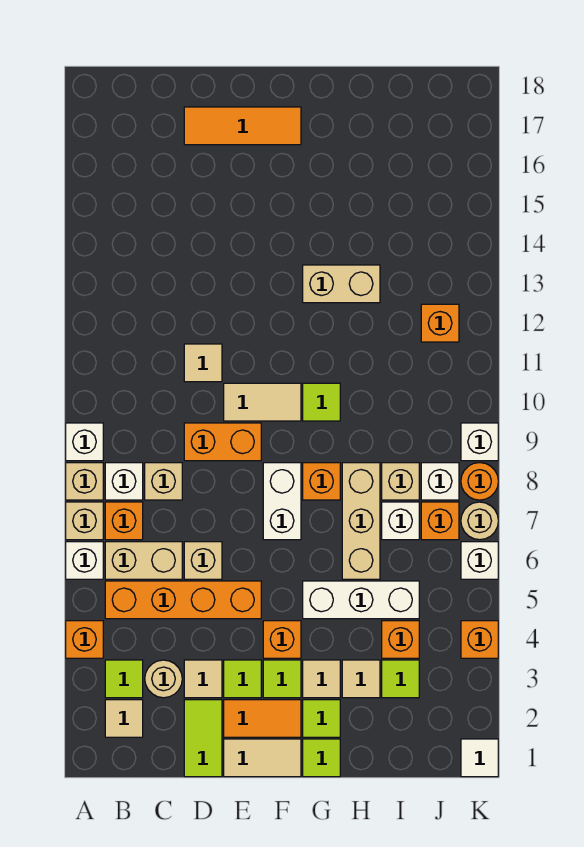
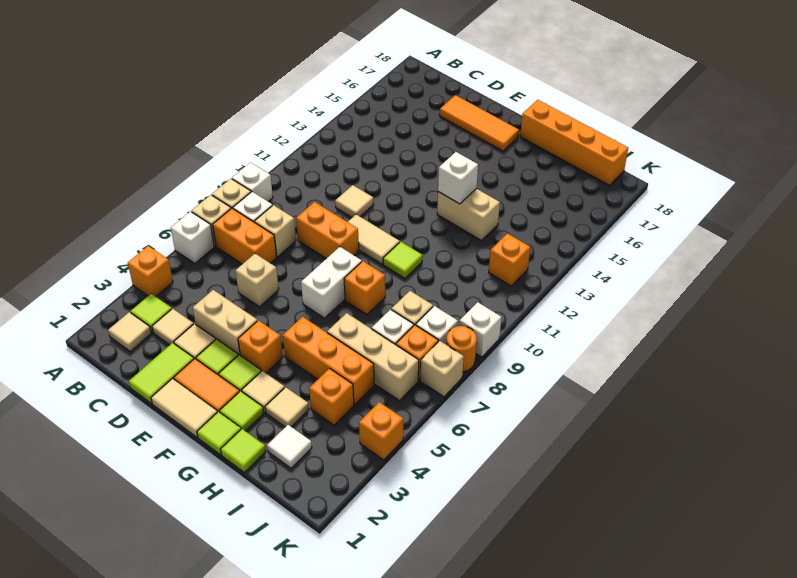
orange 1x4 brick [105,581,261,619] -> orange 1x4 brick moved to [520,100,628,186]
tan 1x2 brick [105,542,182,579] -> tan 1x2 brick moved to [193,290,257,355]
orange 1x1 brick [105,502,143,540] -> orange 1x2 brick [213,208,277,264]
tan 1x1 round brick [145,660,182,698] -> tan 1x1 tile [152,309,193,345]
white 1x3 brick [303,581,419,619] -> orange 1x3 brick [283,317,374,405]
tan 1x3 brick [342,463,380,579] -> tan 1x3 brick turned to [327,313,419,401]
lime 1x1 tile [382,660,419,698] -> lime 1x1 tile moved to [221,429,266,472]
white 1x1 tile [461,739,498,777] -> white 1x1 tile moved to [267,425,312,468]
white 1x1 brick [461,542,498,579] -> white 1x1 brick moved to [438,152,478,204]
tan 1x1 round brick [461,502,498,540] -> tan 1x1 brick [420,341,464,397]

